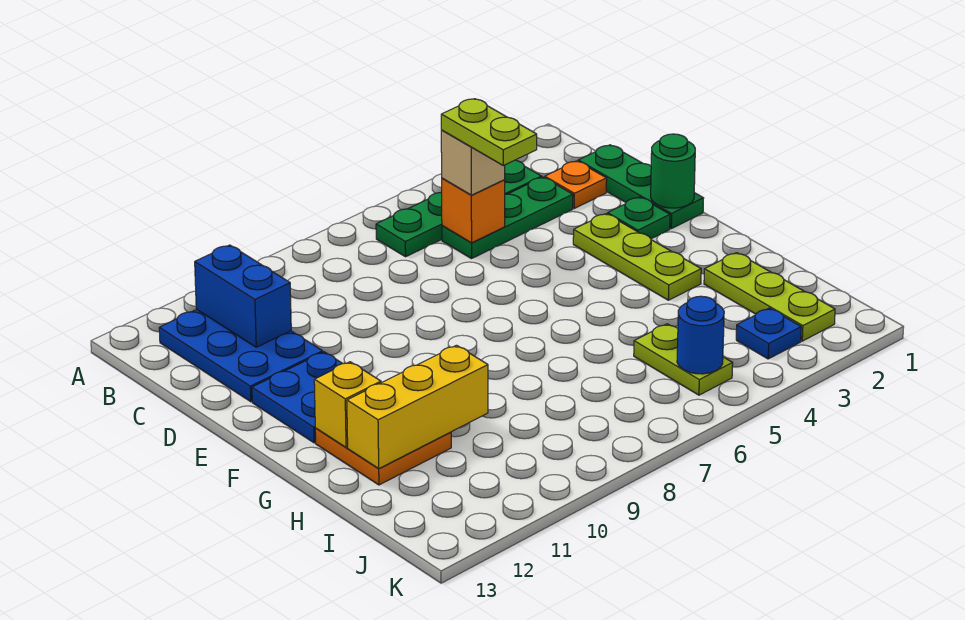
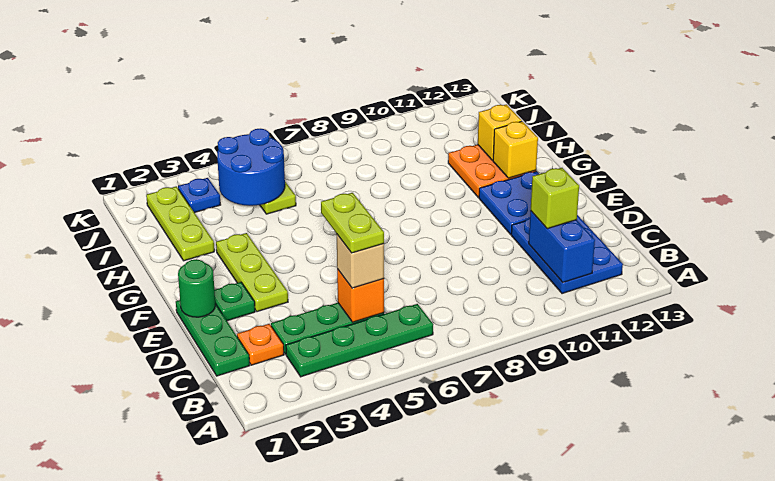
none -> lime 1x1 brick [531,168,579,229]
yellow 1x3 brick [347,345,488,468] -> yellow 1x1 brick [478,104,522,161]
blue 1x1 round brick [677,296,724,374] -> blue 2x2 round brick [217,129,285,206]

